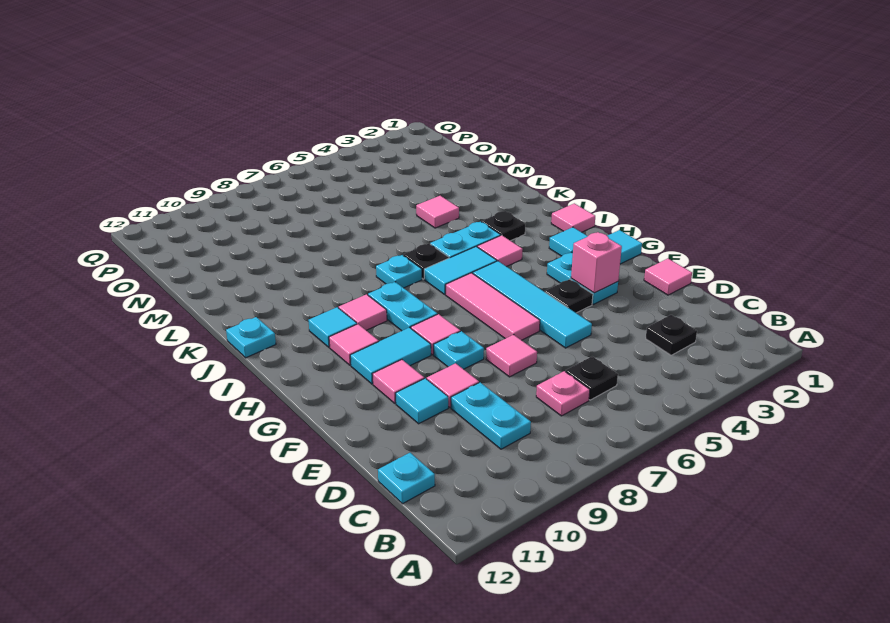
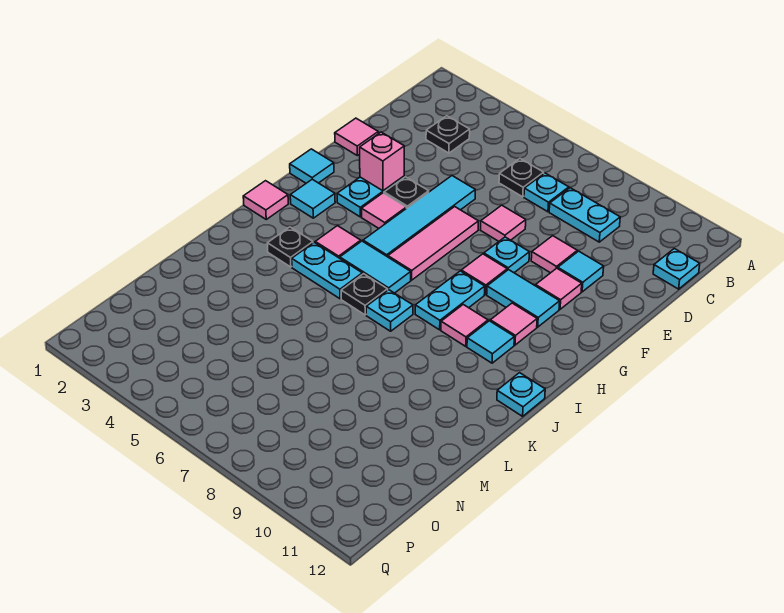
pink 1x1 plate [536,371,590,416] -> cyan 1x1 plate [524,173,569,212]
cyan 1x2 plate [451,382,531,449] -> cyan 1x2 plate turned to [549,188,620,242]
pink 1x1 tile [416,196,459,228] -> pink 1x1 tile moved to [361,193,406,228]

